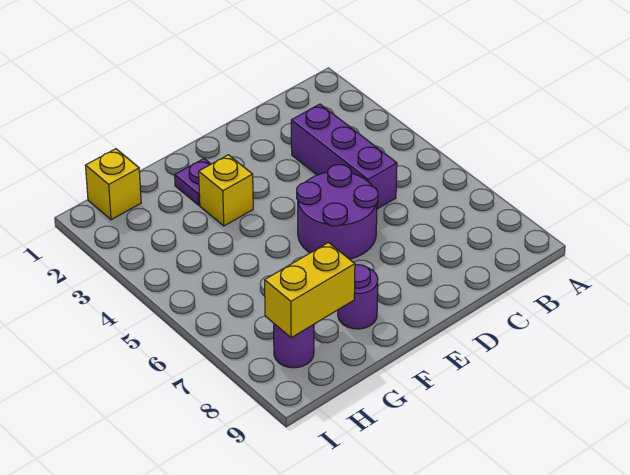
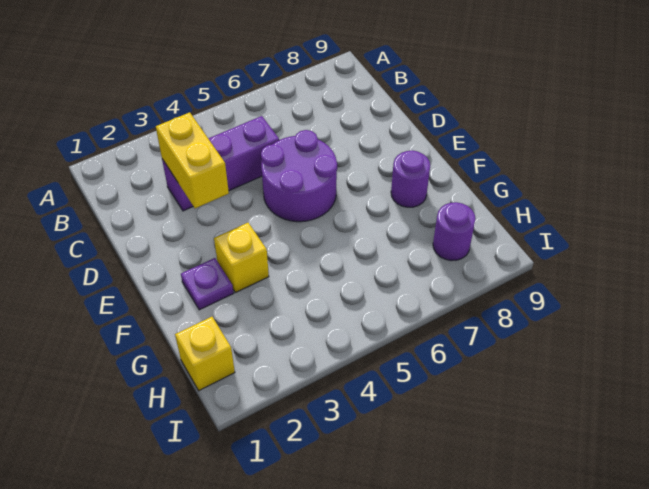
yellow 1x2 brick [265,242,355,338] -> yellow 1x2 brick moved to [156,112,229,208]

